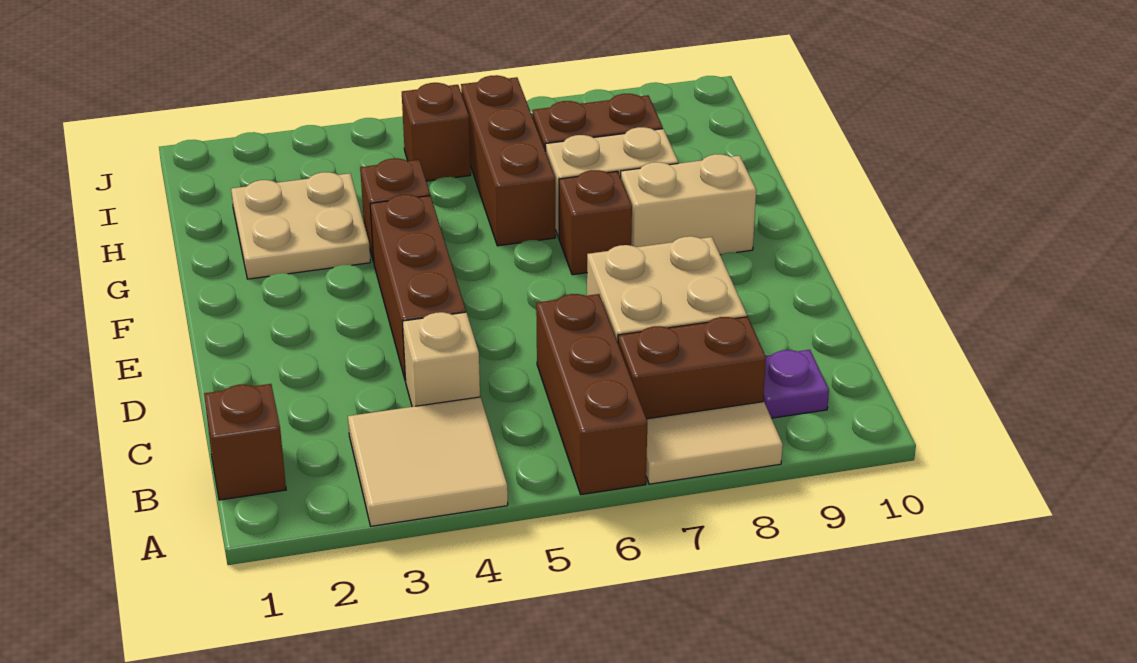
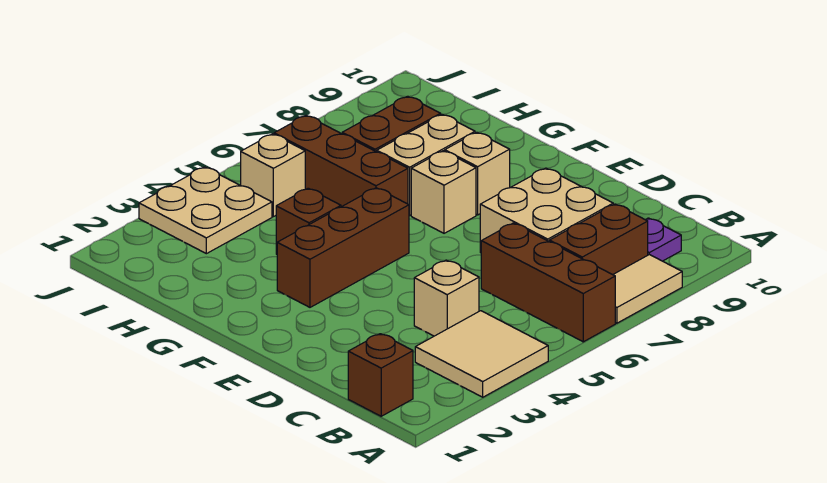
brown 1x3 brick [370,195,466,381] -> brown 1x3 brick turned to [277,188,409,307]
brown 1x1 brick [559,170,632,275] -> tan 1x1 brick [411,151,476,233]
tan 1x2 brick [621,154,756,255] -> tan 1x1 brick [445,132,510,215]
tan 2x2 plate [231,172,370,279] -> tan 2x2 plate moved to [139,167,272,254]
brown 1x1 brick [402,83,471,181] -> tan 1x1 brick [241,134,305,217]

